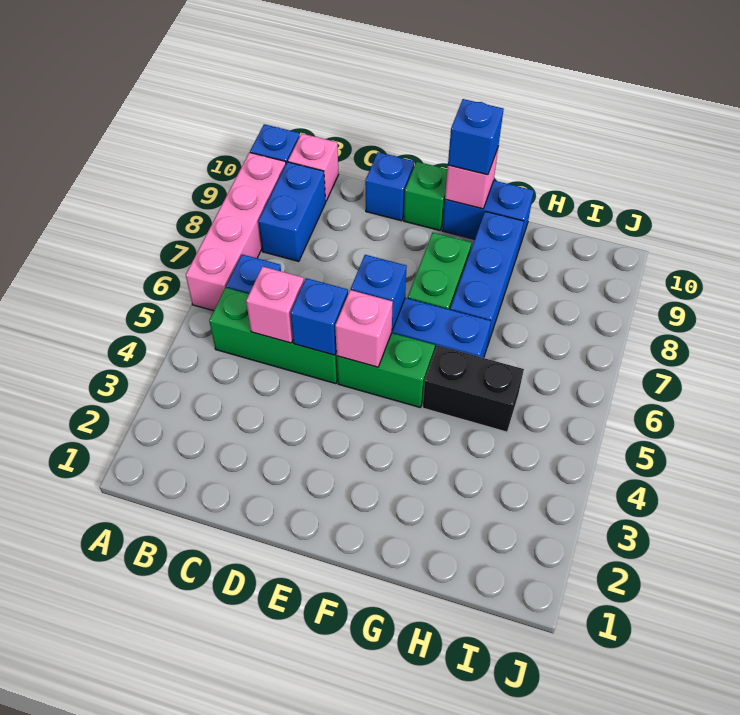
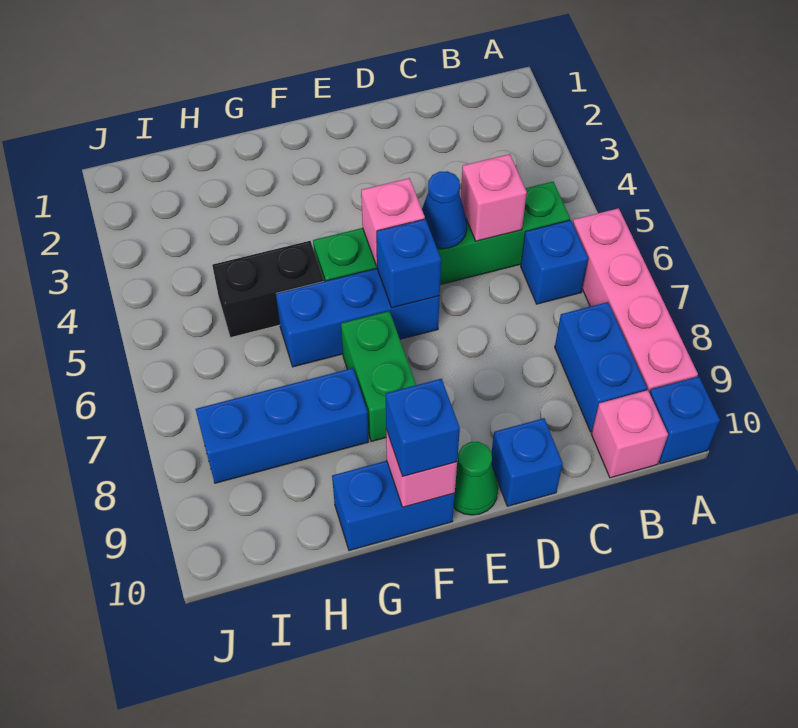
blue 1x1 brick [290,278,348,355] -> blue 1x1 cone [422,171,467,249]
green 1x1 brick [404,162,448,230] -> green 1x1 cone [454,442,498,515]
blue 1x3 brick [450,211,524,346] -> blue 1x3 brick turned to [196,368,369,483]

